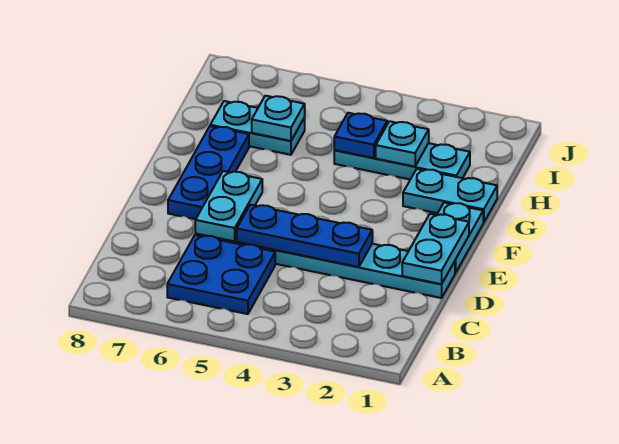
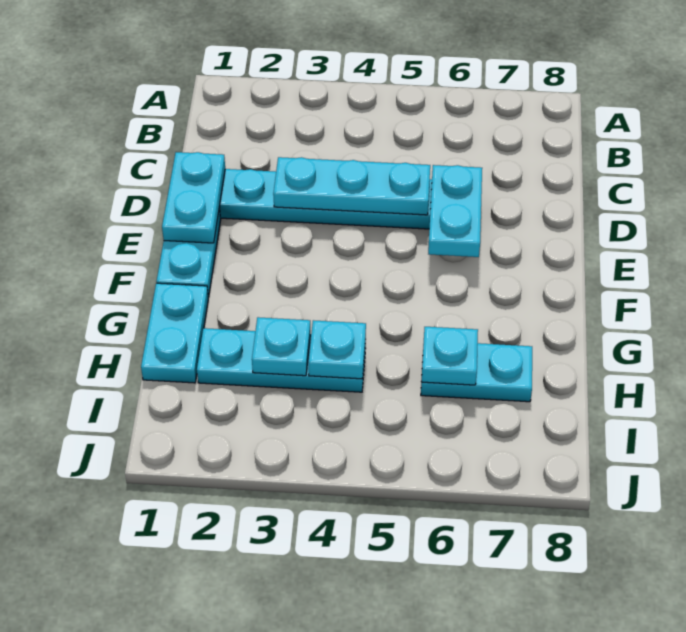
blue 2x2 plate [167,235,275,314] -> none
blue 1x3 plate [237,205,372,267] -> cyan 1x3 plate [273,157,430,215]
blue 1x3 plate [168,126,249,219] -> none
cyan 1x2 plate [403,169,497,223] -> cyan 1x2 plate turned to [141,283,208,383]
blue 1x1 plate [334,113,387,158] -> cyan 1x1 plate [309,320,366,379]

